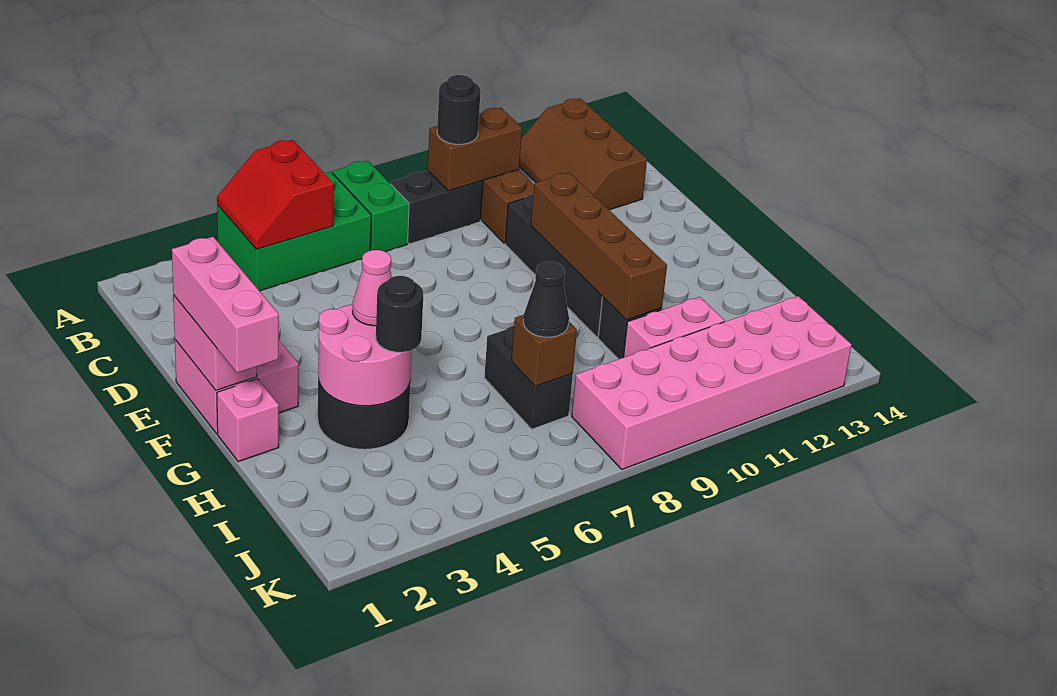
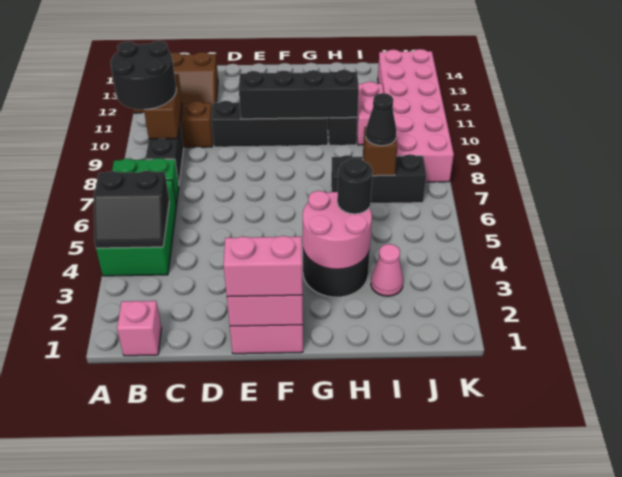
red 2x2 slope [217,140,334,249] -> black 2x2 slope [94,171,169,248]
black 1x1 round brick [437,75,481,144] -> black 2x2 round brick [110,41,176,109]
pink 1x3 brick [172,237,279,373] -> pink 1x2 brick [223,236,303,297]
brown 1x4 brick [531,173,667,320] -> black 1x4 brick [239,70,359,119]
pink 1x1 brick [217,379,279,462] -> pink 1x1 brick moved to [117,301,161,356]
pink 1x1 cone [353,250,392,326] -> pink 1x1 cone moved to [371,244,403,296]
black 1x2 brick [484,326,573,429] -> black 1x3 brick [331,154,426,203]

